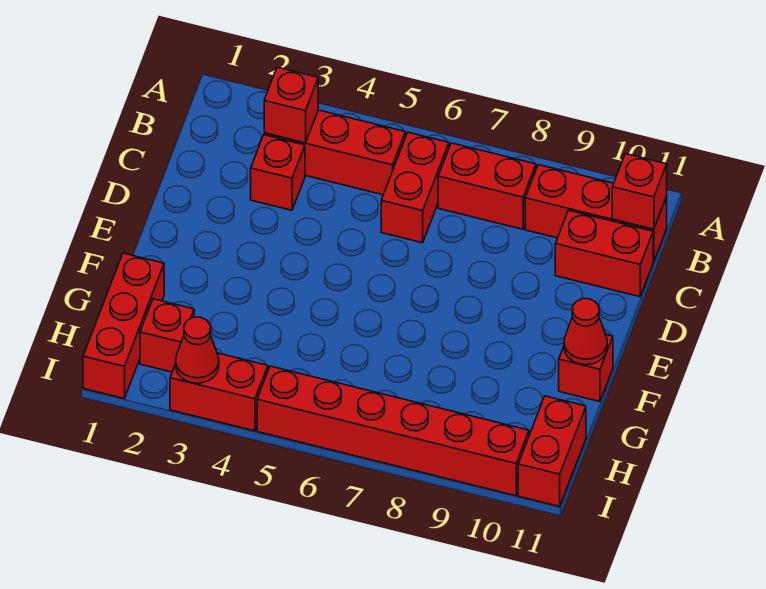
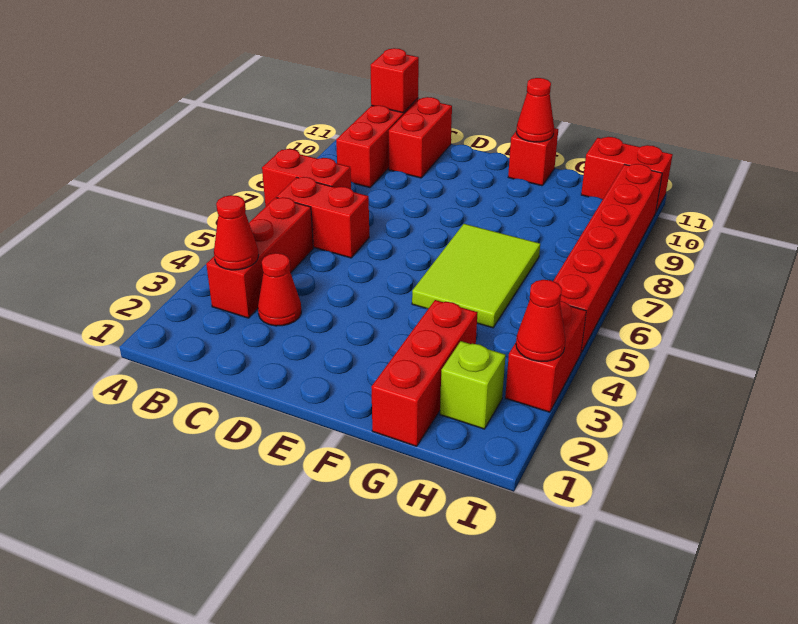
red 1x1 brick [264,67,318,143] -> red 1x1 cone [214,195,258,270]
red 1x2 brick [438,143,536,229] -> red 1x2 brick turned to [262,149,351,207]
red 1x1 brick [251,135,305,210] -> red 1x1 cone [258,253,301,326]
none -> lime 2x3 tile [412,224,540,328]
red 1x3 brick [83,253,164,398] -> red 1x3 brick turned to [371,300,477,446]
red 1x1 brick [140,299,194,372] -> lime 1x1 brick [440,341,506,429]

